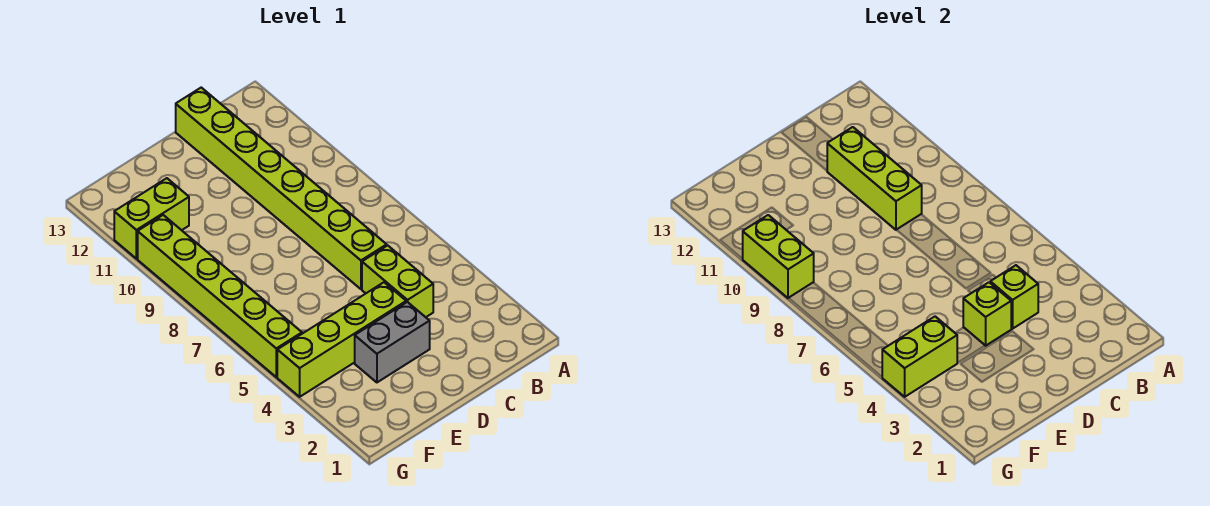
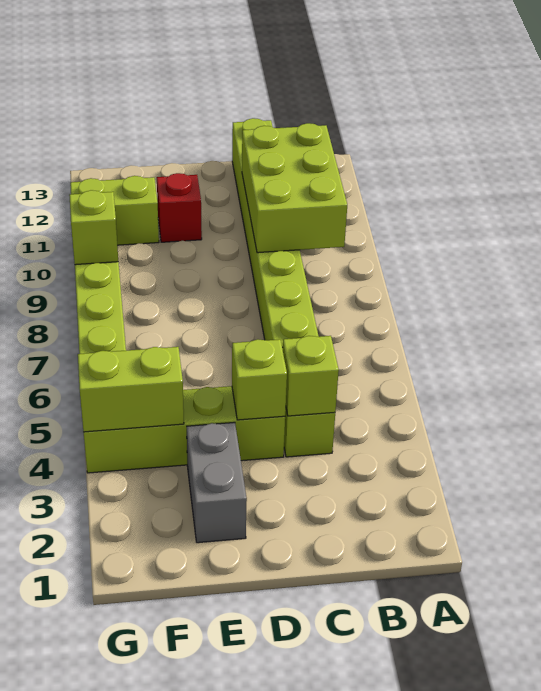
lime 1x3 brick [827,127,922,230] -> lime 2x3 brick [242,123,347,253]
grey 1x2 brick [355,302,430,382] -> grey 1x2 brick turned to [187,422,247,543]
none -> red 1x1 brick [157,173,202,242]
lime 1x2 brick [742,215,814,298] -> lime 1x1 brick [69,190,118,265]

